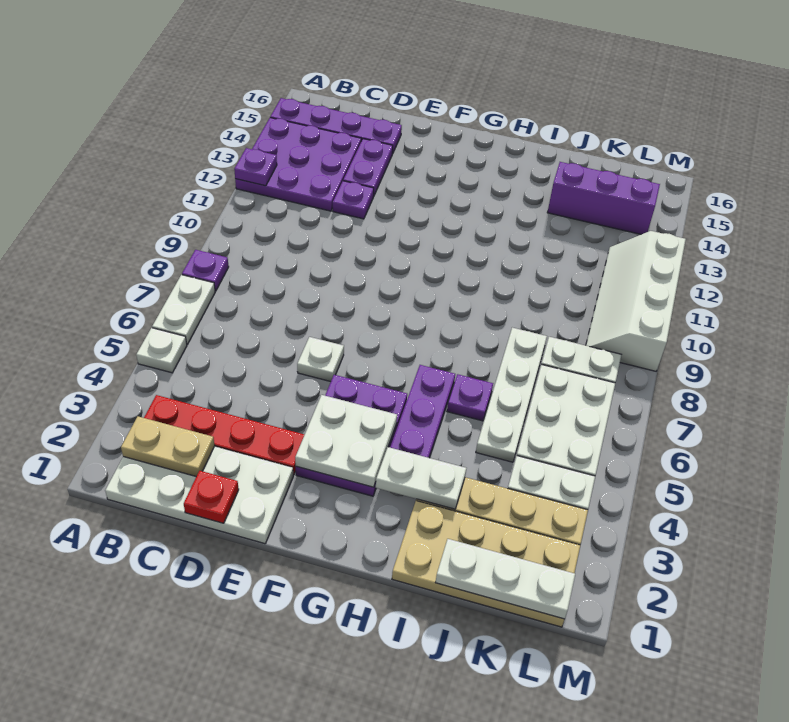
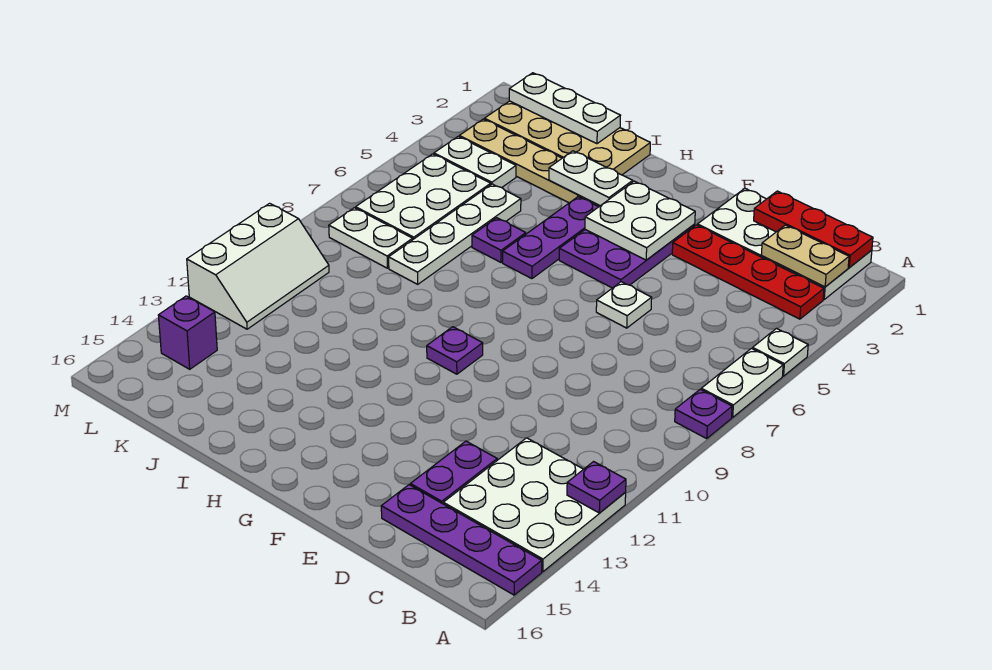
purple 3x3 plate [235,118,361,211] -> white 3x3 plate [443,438,626,572]
red 1x1 plate [184,471,239,523] -> red 1x3 plate [754,191,873,268]
purple 1x1 plate [333,181,374,219] -> purple 1x1 plate moved to [427,327,483,374]
purple 1x3 brick [547,162,660,234] -> purple 1x1 brick [158,296,217,369]
white 2x4 slope [586,231,686,371] -> white 2x3 slope [187,203,329,329]

